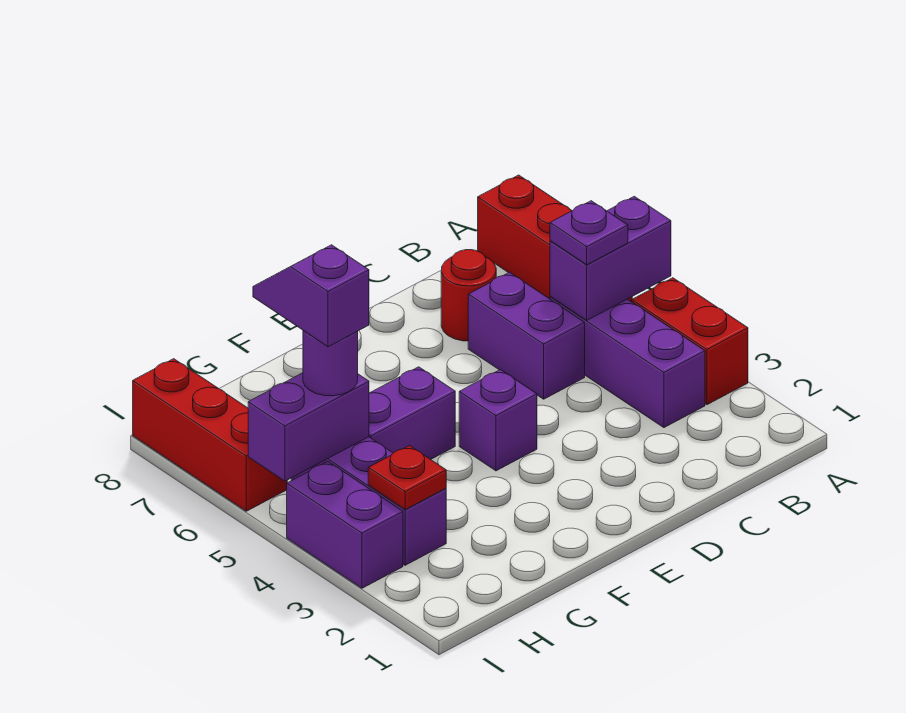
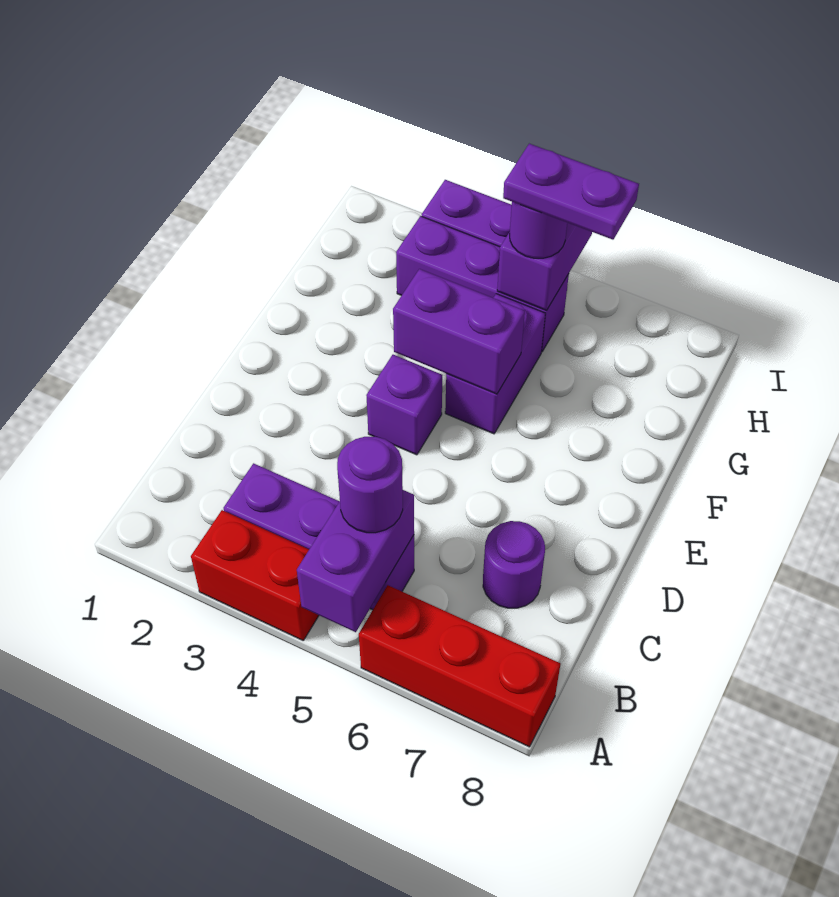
purple 1x1 plate [550,201,628,265] -> purple 1x1 round brick [337,437,403,533]
purple 1x2 brick [468,272,585,399] -> purple 1x2 brick moved to [393,269,525,394]
red 1x1 round brick [441,250,496,341] -> purple 1x1 round brick [483,521,545,608]
red 1x1 plate [368,446,446,509] -> none
purple 1x2 slope [253,245,369,347] -> purple 1x2 plate [503,144,639,240]
red 1x3 brick [133,359,287,511] -> none

